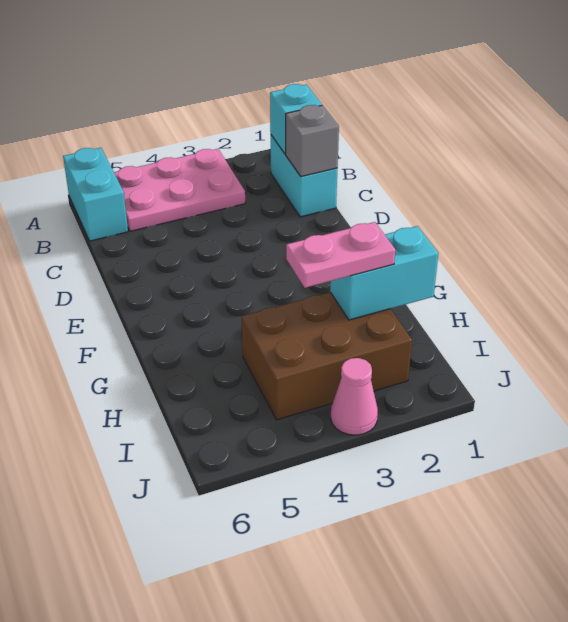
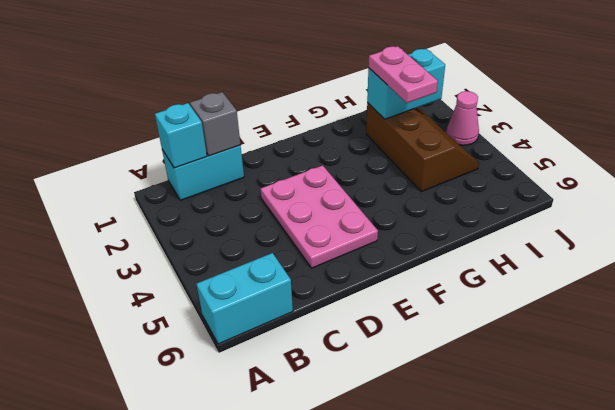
pink 2x3 plate [114,149,245,231] -> pink 2x3 plate moved to [261,165,378,268]
cyan 1x2 brick [330,226,438,320] -> cyan 1x2 brick turned to [367,49,445,119]
brown 2x3 brick [241,292,412,420] -> brown 2x3 slope [366,103,479,192]

